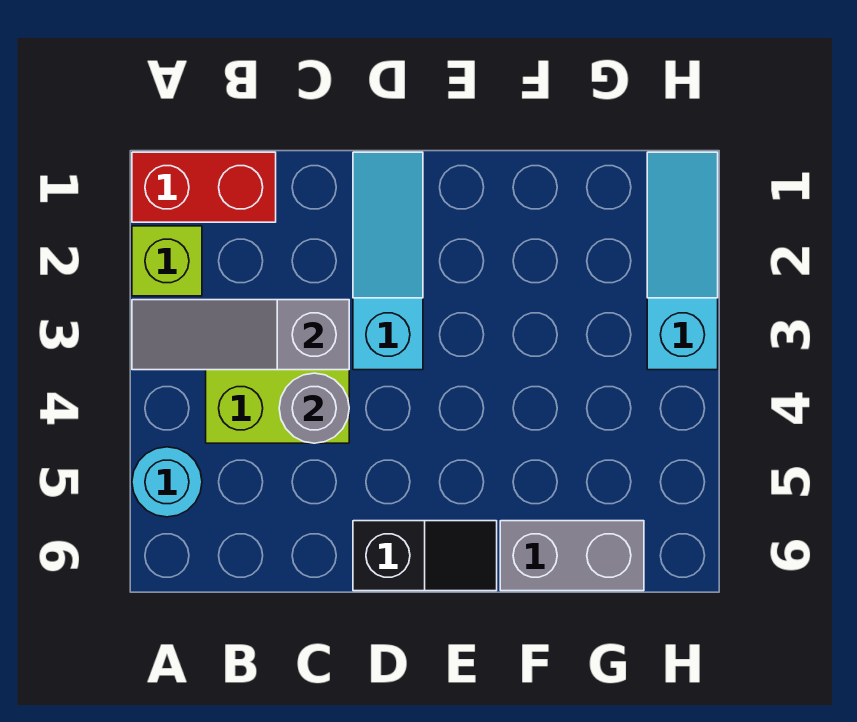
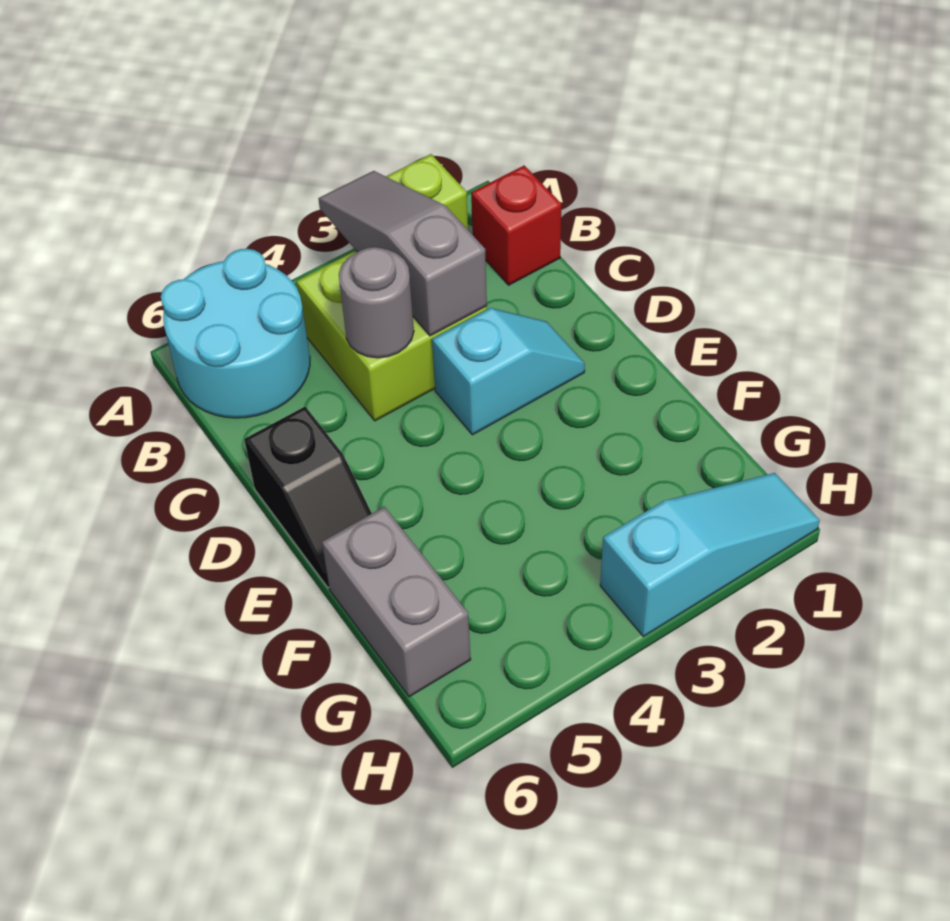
red 1x2 brick [132,152,276,222] -> red 1x1 brick [471,166,561,285]
cyan 1x1 round brick [132,447,202,517] -> cyan 2x2 round brick [161,249,310,418]
cyan 1x3 slope [353,152,423,370] -> cyan 1x2 slope [432,308,585,435]

